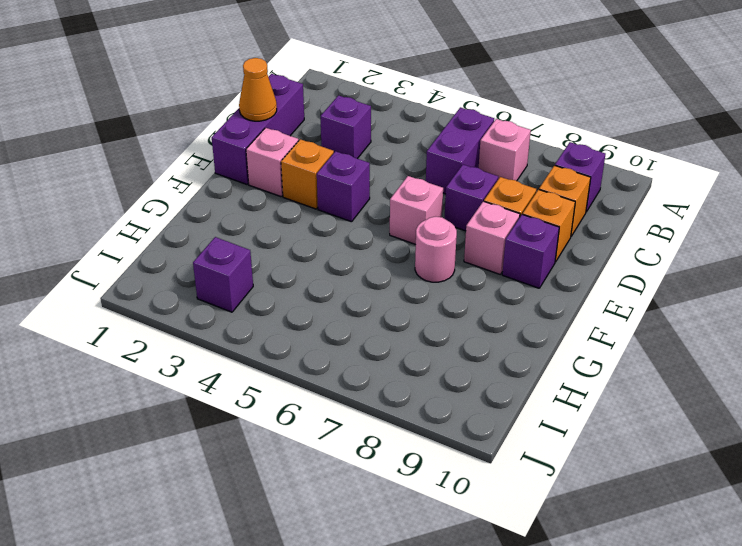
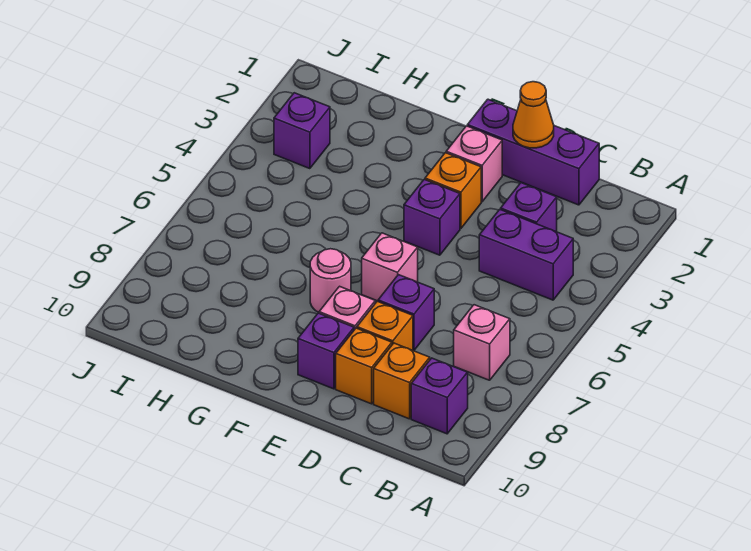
purple 1x2 brick [426,107,494,194] -> purple 1x2 brick moved to [479,209,573,300]

